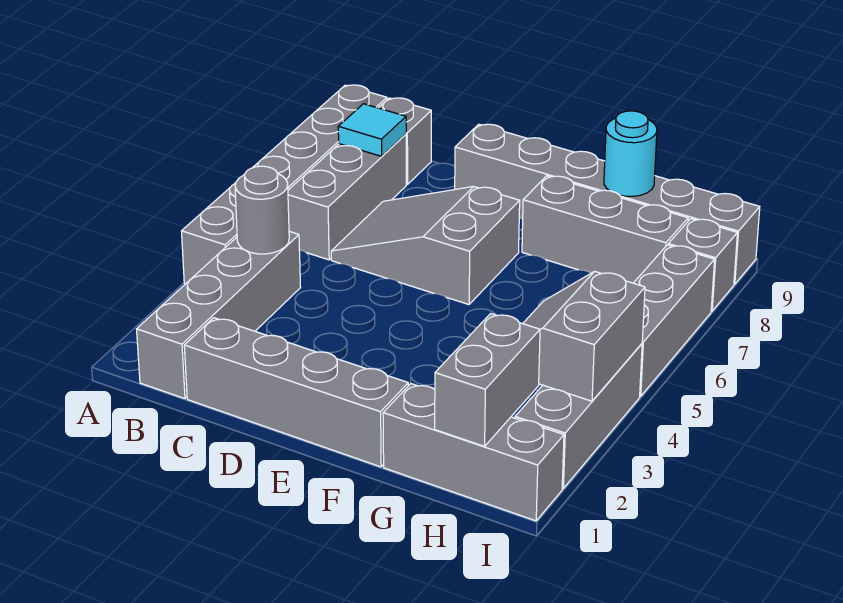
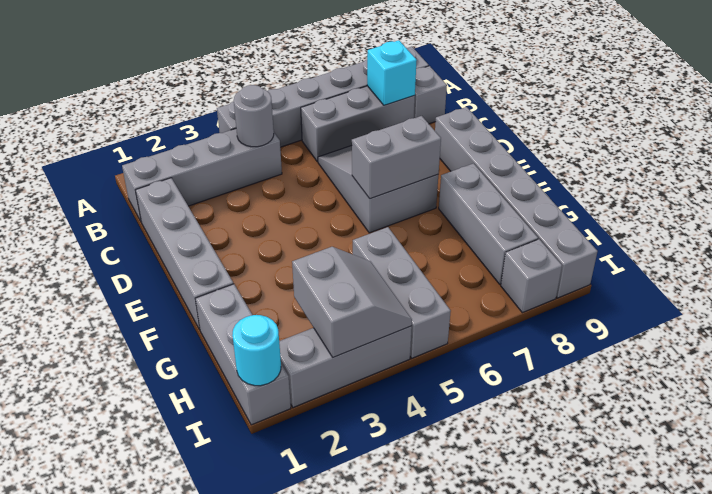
cyan 1x1 tile [338,104,406,156] -> cyan 1x1 brick [367,40,417,105]
cyan 1x1 round brick [604,111,657,196] -> cyan 1x1 round brick moved to [232,315,281,386]
grey 1x2 brick [435,314,540,446] -> grey 1x2 brick moved to [352,116,441,199]
grey 2x2 slope [523,271,645,401] -> grey 2x2 slope turned to [292,247,412,357]
grey 1x3 brick [634,245,715,396] -> grey 1x3 brick turned to [353,227,451,358]

